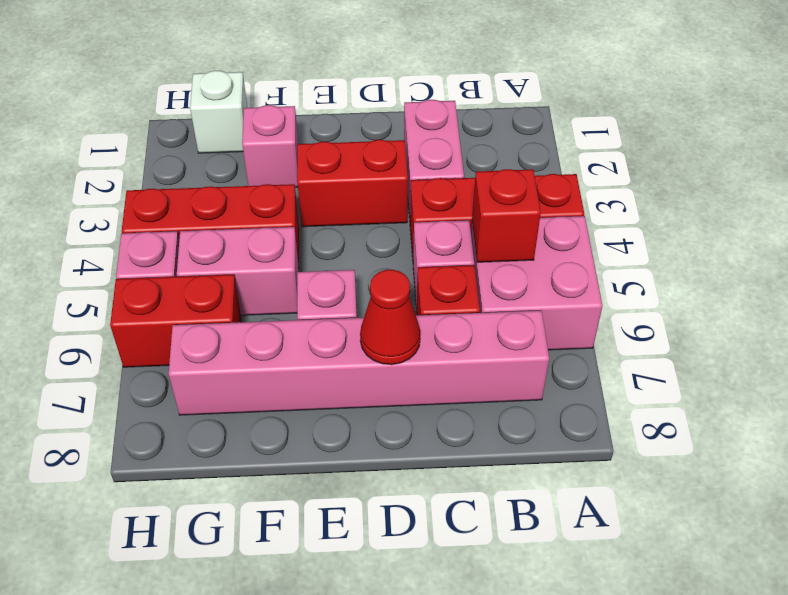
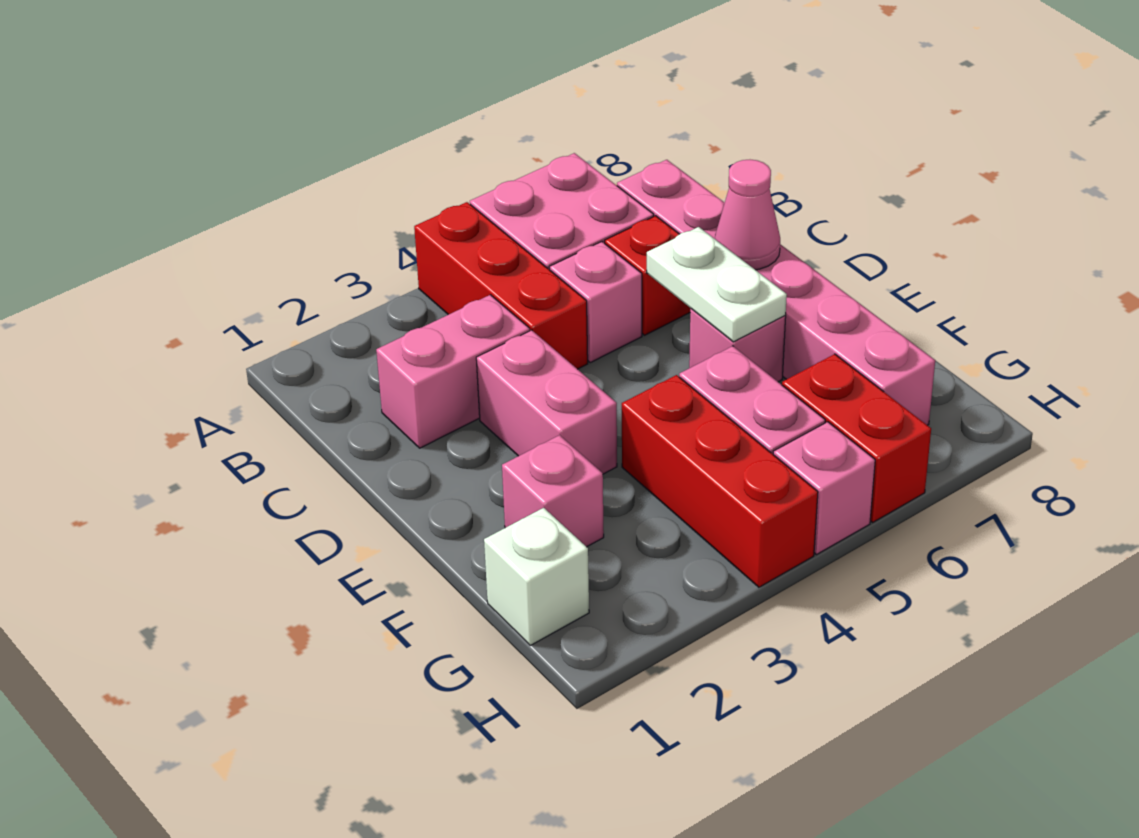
red 1x1 brick [472,169,541,262] -> none
red 1x2 brick [297,140,408,227] -> pink 1x2 brick [476,330,617,474]
none -> white 1x2 plate [647,227,787,342]
red 1x1 cone [360,270,420,365] -> pink 1x1 cone [715,160,780,270]

